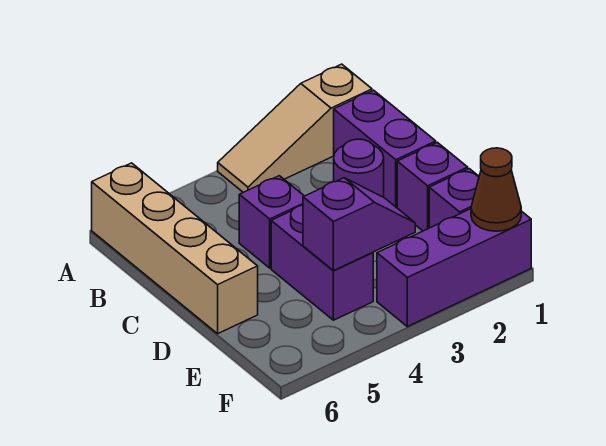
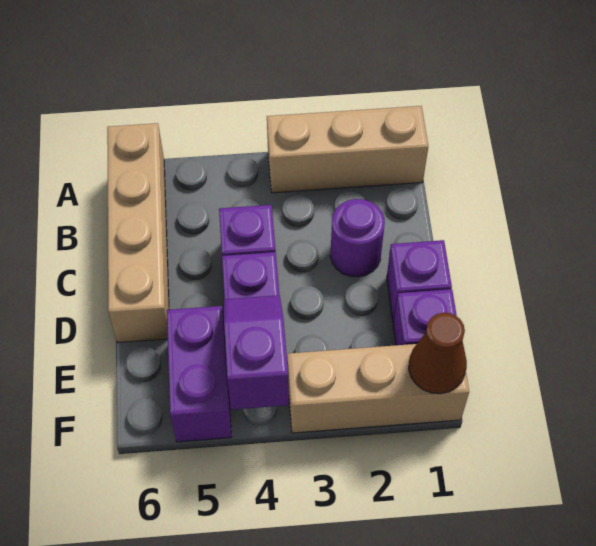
tan 1x3 slope [218,64,372,192] -> tan 1x3 brick [267,106,428,193]
purple 1x2 brick [334,90,436,208] -> purple 1x2 brick moved to [167,306,231,442]
purple 1x2 slope [303,178,415,271] -> purple 1x2 slope turned to [224,295,289,410]
purple 1x3 brick [377,209,531,327] -> tan 1x3 brick [287,344,469,433]

